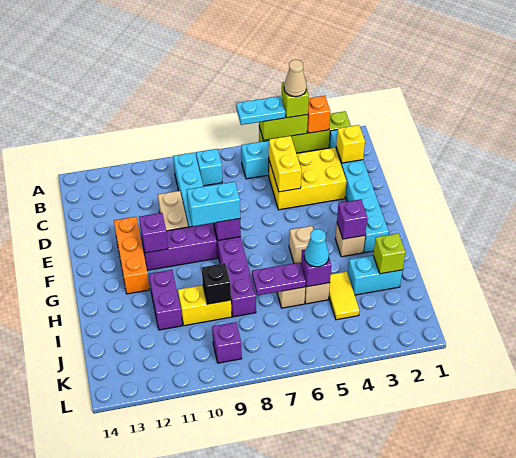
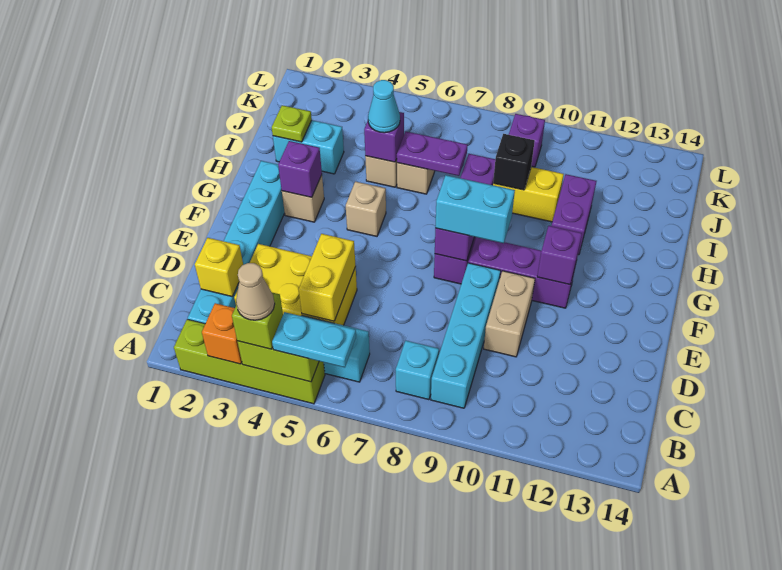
orange 1x3 brick [114,217,150,294] -> none
lime 1x1 brick [373,233,405,274] -> lime 1x1 plate [272,105,312,142]
yellow 1x2 tile [329,272,359,320] -> none

